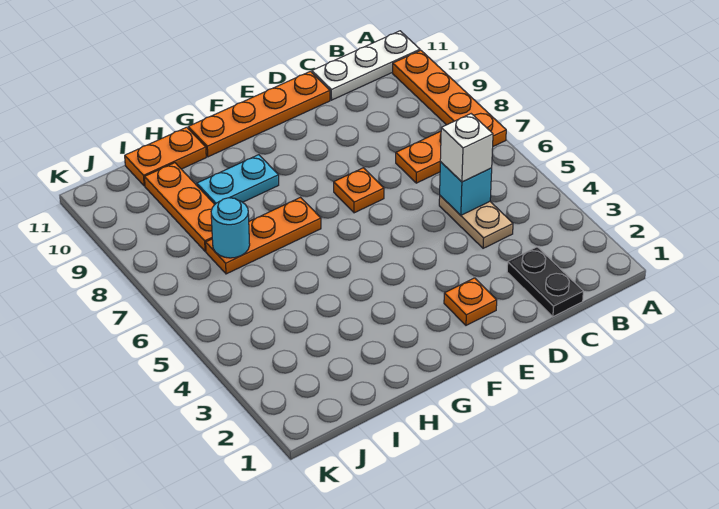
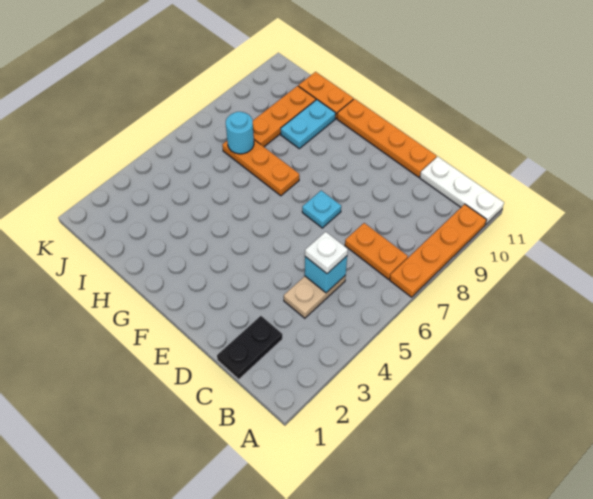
white 1x1 brick [440,114,493,182] -> white 1x1 plate [305,232,348,273]
orange 1x1 plate [444,278,497,325] -> none
orange 1x1 plate [334,168,384,213] -> cyan 1x1 plate [302,191,341,228]
cyan 1x2 plate [197,155,279,204] -> cyan 1x2 plate turned to [281,100,336,149]

